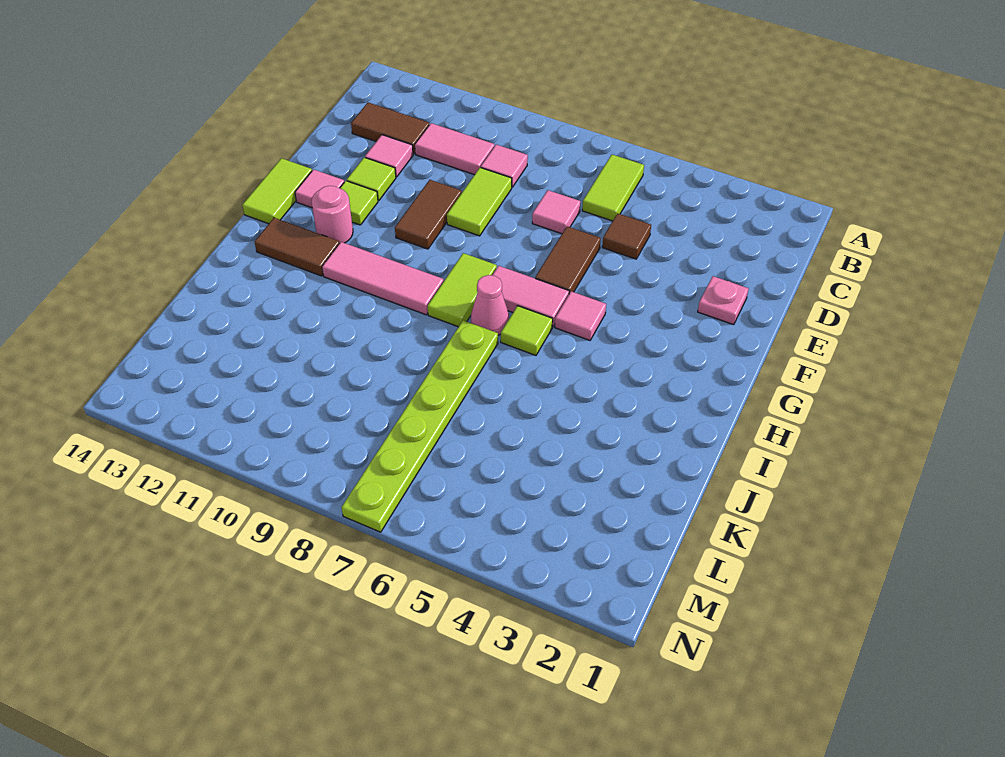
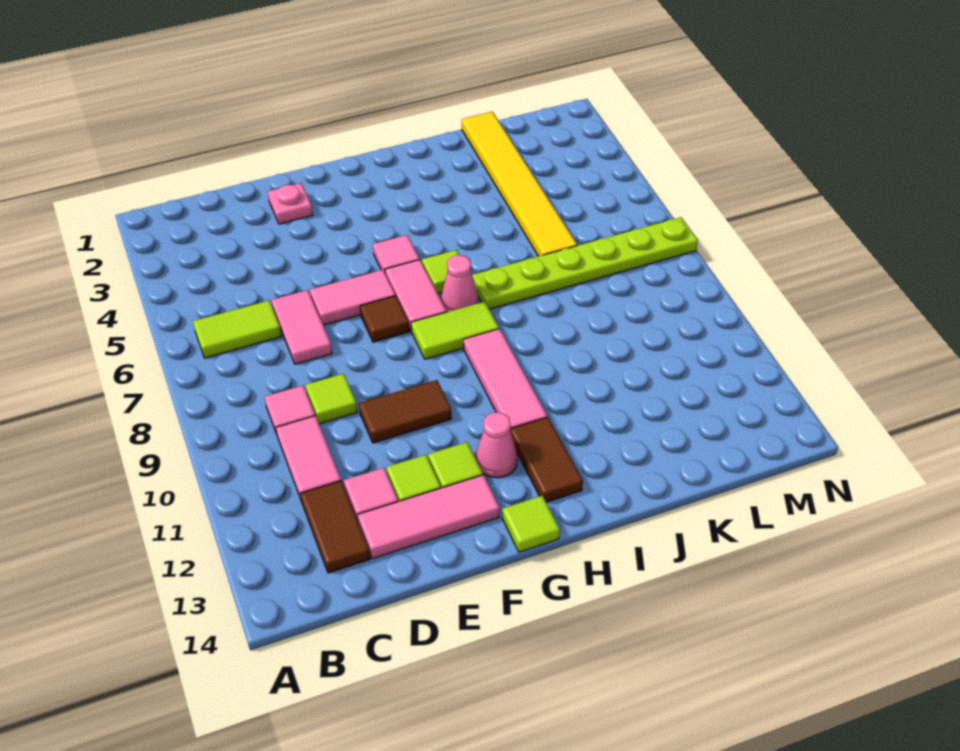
brown 1x1 tile [602,213,651,259] -> brown 1x1 tile moved to [360,296,409,342]
pink 1x1 tile [532,190,580,234] -> pink 1x2 tile [272,290,332,364]
lime 1x2 tile [447,167,512,236] -> lime 1x1 tile [306,374,357,424]
brown 1x2 tile [535,227,601,294] -> pink 1x2 tile [310,270,396,325]
pink 1x1 tile [295,169,344,208] -> pink 1x3 tile [358,475,500,559]
lime 1x2 tile [243,158,312,224] -> lime 1x1 tile [502,496,560,552]
pink 1x1 round brick [312,186,353,243] -> pink 1x1 cone [476,412,517,478]
none -> yellow 1x6 tile [462,112,577,256]

